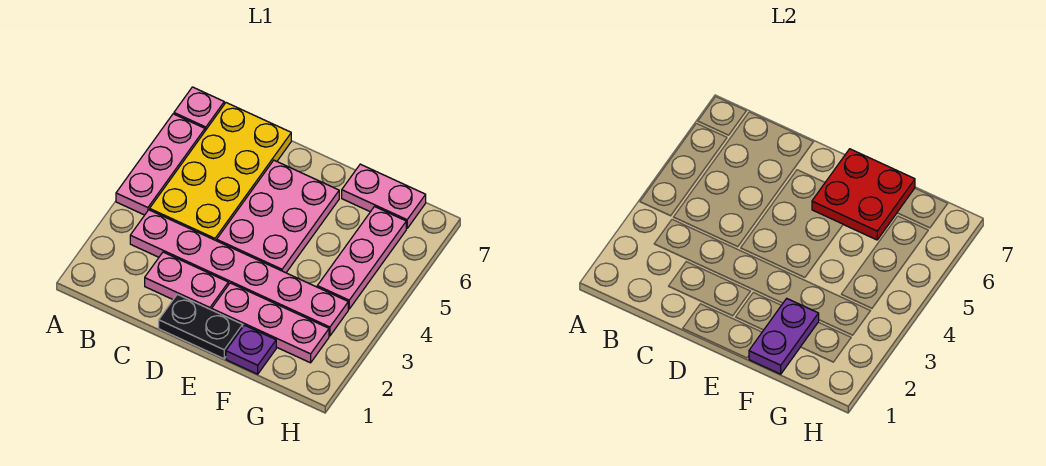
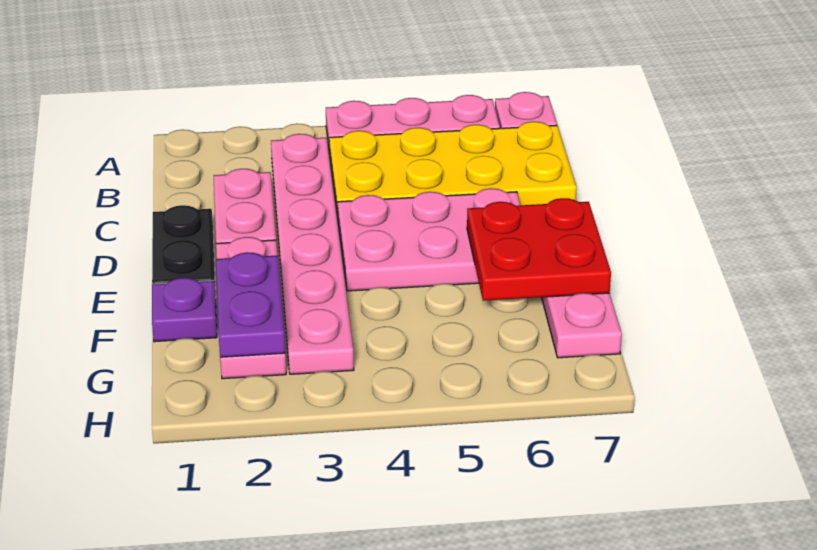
purple 1x2 plate [749,299,819,374] -> purple 1x2 plate turned to [216,252,285,357]
pink 1x3 plate [317,207,406,309] -> none

